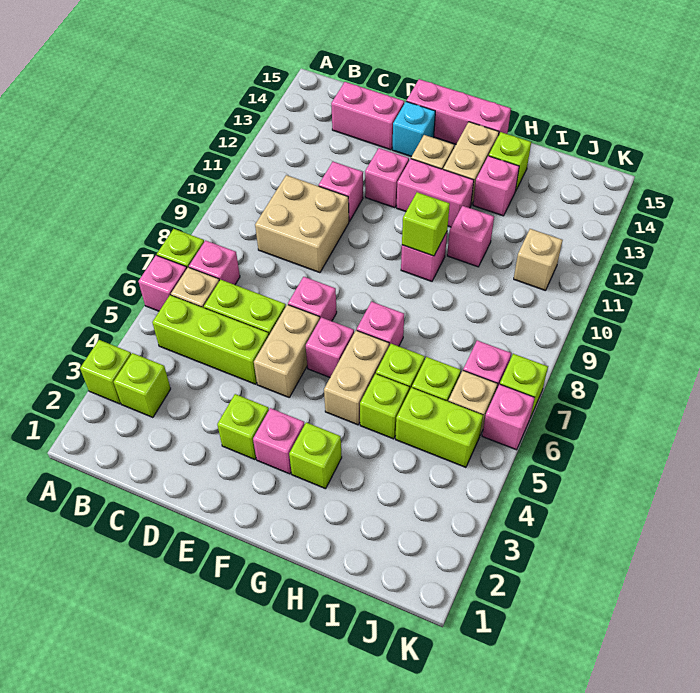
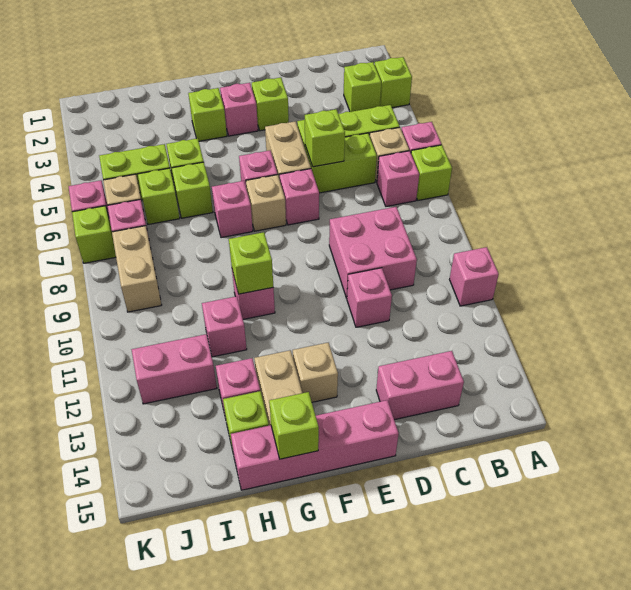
tan 2x2 brick [255,175,349,273] -> pink 2x2 brick [329,207,417,298]
none -> lime 1x1 brick [305,109,345,167]
pink 1x1 brick [365,148,409,208] -> pink 1x1 brick moved to [450,247,499,306]
cyan 1x1 brick [392,102,435,157] -> none
pink 1x3 brick [406,79,511,144] -> pink 1x4 brick [231,400,399,490]
pink 1x2 brick [397,159,474,227] -> pink 1x2 brick moved to [132,334,217,404]
tan 1x2 brick [324,330,389,425] -> tan 1x2 brick moved to [112,226,162,312]
none -> lime 1x1 brick [269,392,319,459]
tan 1x1 brick [514,229,563,291] -> tan 1x1 brick moved to [246,175,286,231]

